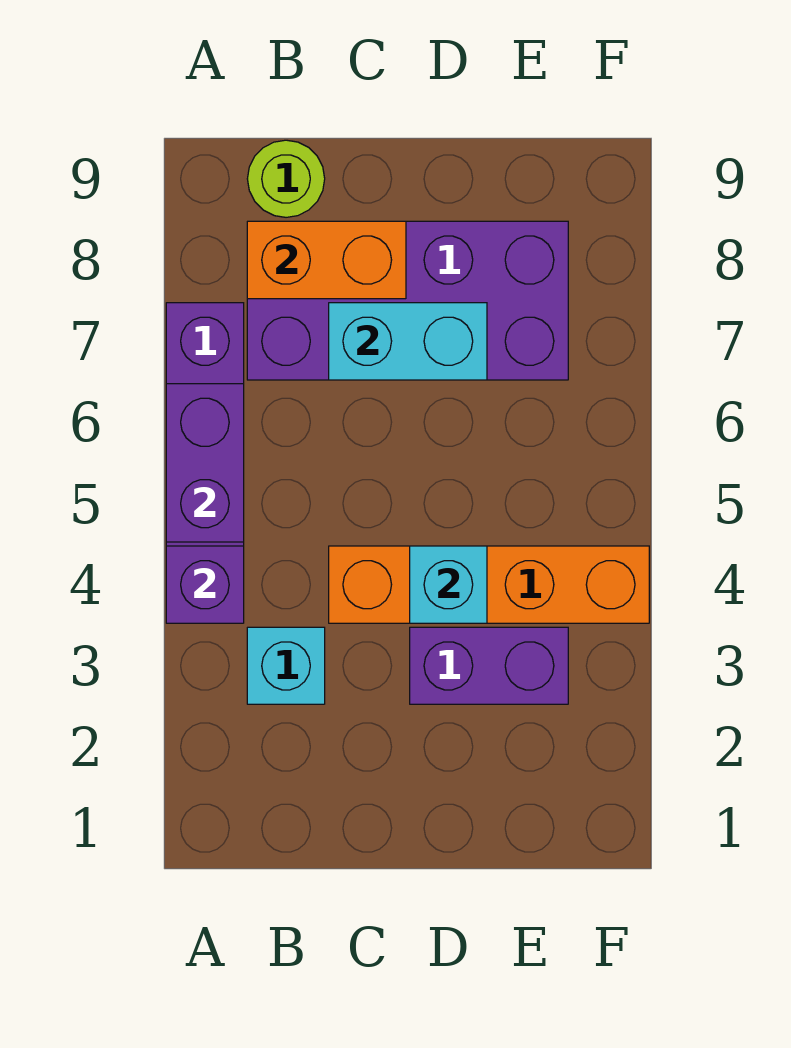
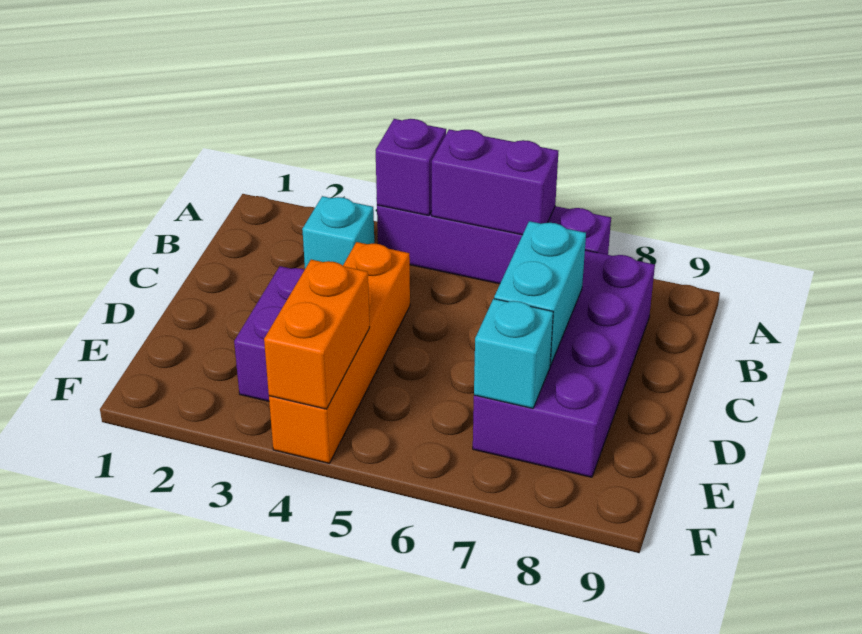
orange 1x2 brick [247,221,406,299] -> orange 1x2 brick moved to [264,260,370,409]
lime 1x1 round brick [247,140,325,217] -> none
cyan 1x1 brick [410,546,487,623] -> cyan 1x1 brick moved to [474,299,553,409]

